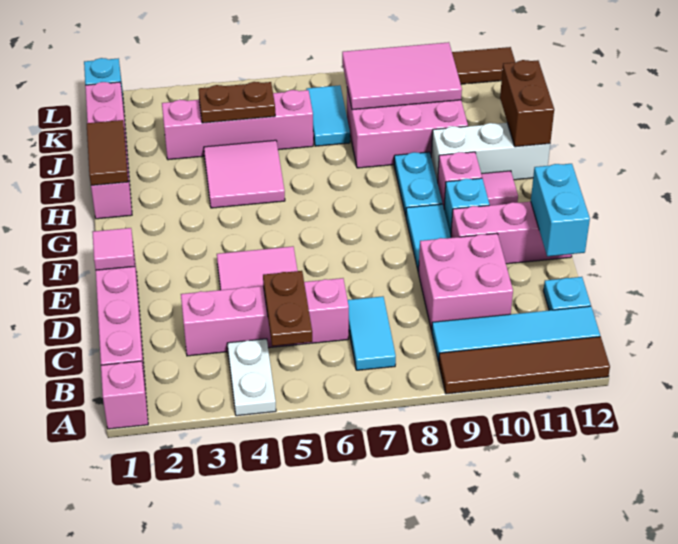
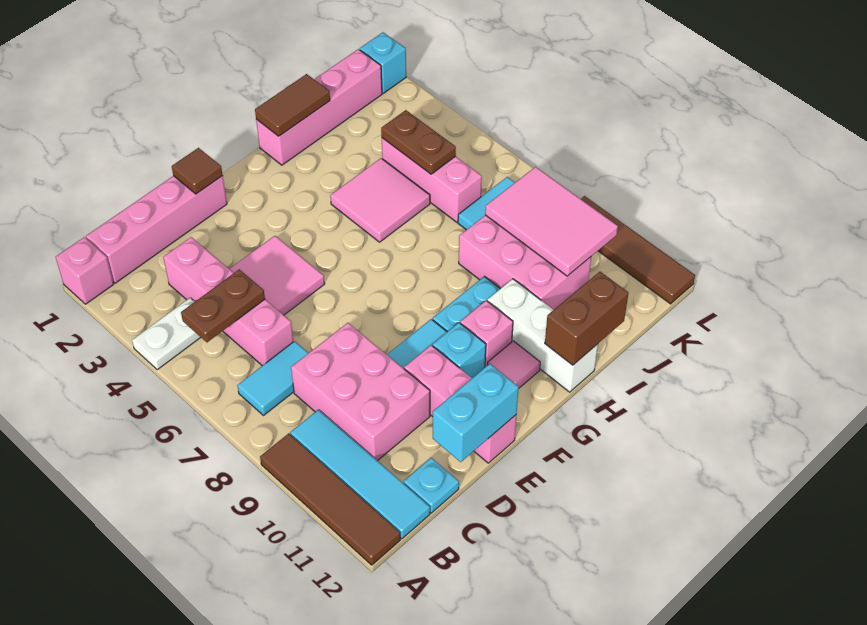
pink 2x2 brick [418,234,513,331] -> pink 2x3 brick [291,323,430,461]
pink 1x1 tile [92,228,135,270] -> brown 1x1 tile [172,148,223,194]
pink 1x4 brick [162,90,313,160] -> pink 1x3 brick [382,138,482,222]

